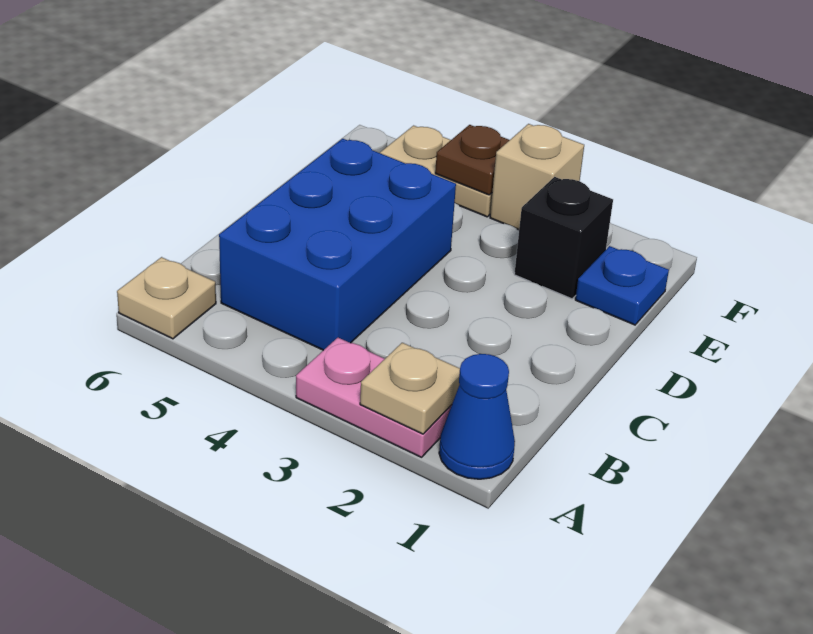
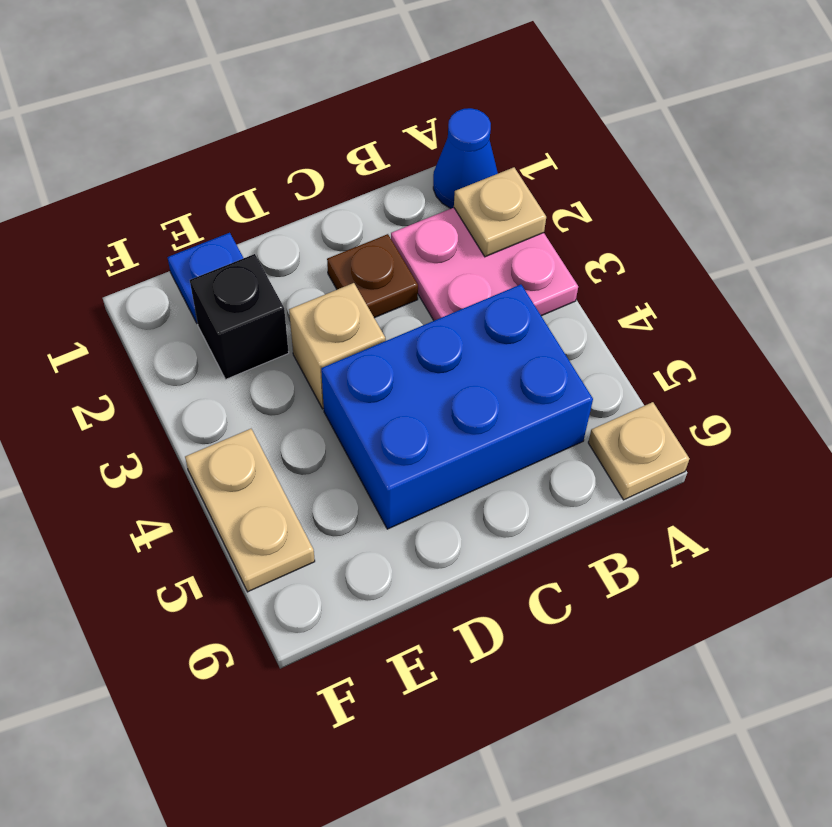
pink 1x2 plate [296,338,452,457] -> pink 2x2 plate [391,208,578,321]
tan 1x1 brick [490,124,584,230] -> tan 1x1 brick moved to [289,283,385,409]
brown 1x1 plate [435,125,509,195] -> brown 1x1 plate moved to [327,234,418,318]

